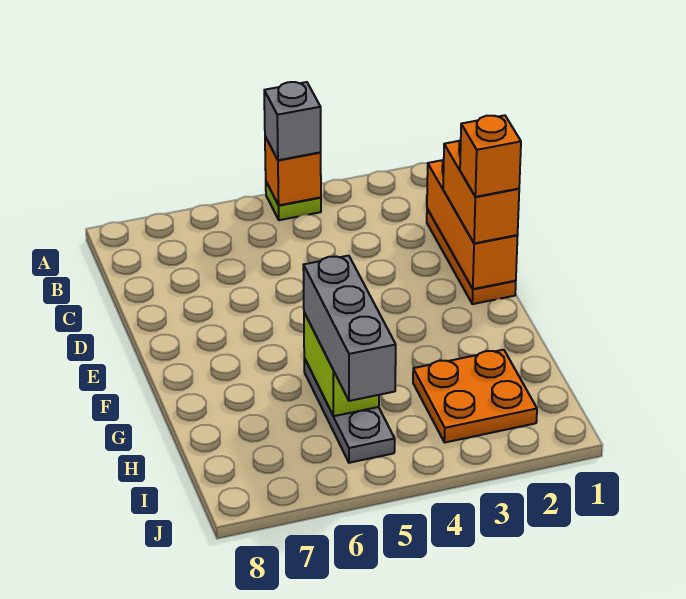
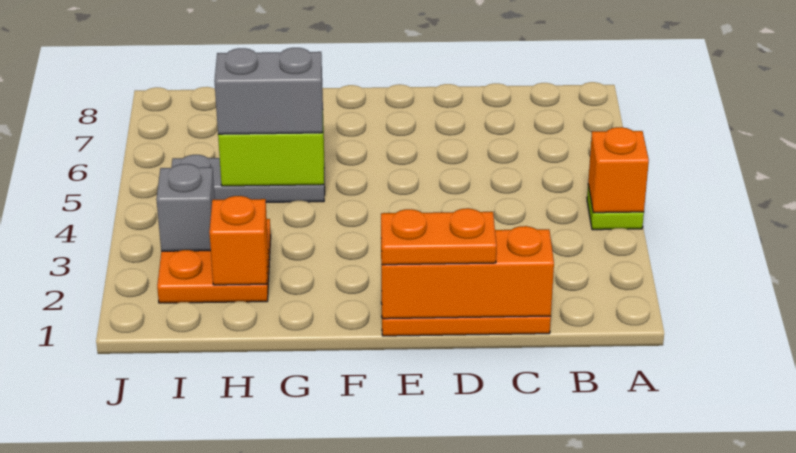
grey 1x1 brick [264,82,321,160] -> grey 1x1 brick moved to [156,164,215,251]
orange 1x2 brick [443,141,519,243] -> orange 1x2 plate [381,208,496,265]
orange 1x1 brick [460,115,521,197] -> orange 1x1 brick moved to [209,196,268,285]
grey 1x3 brick [303,256,396,401] -> grey 1x2 brick [214,48,323,134]

